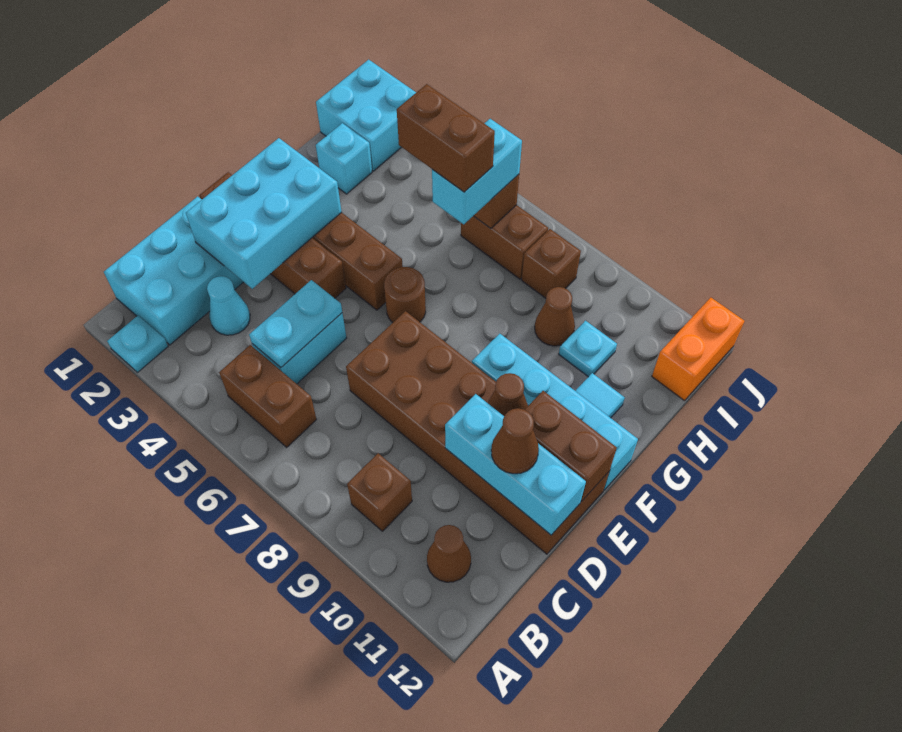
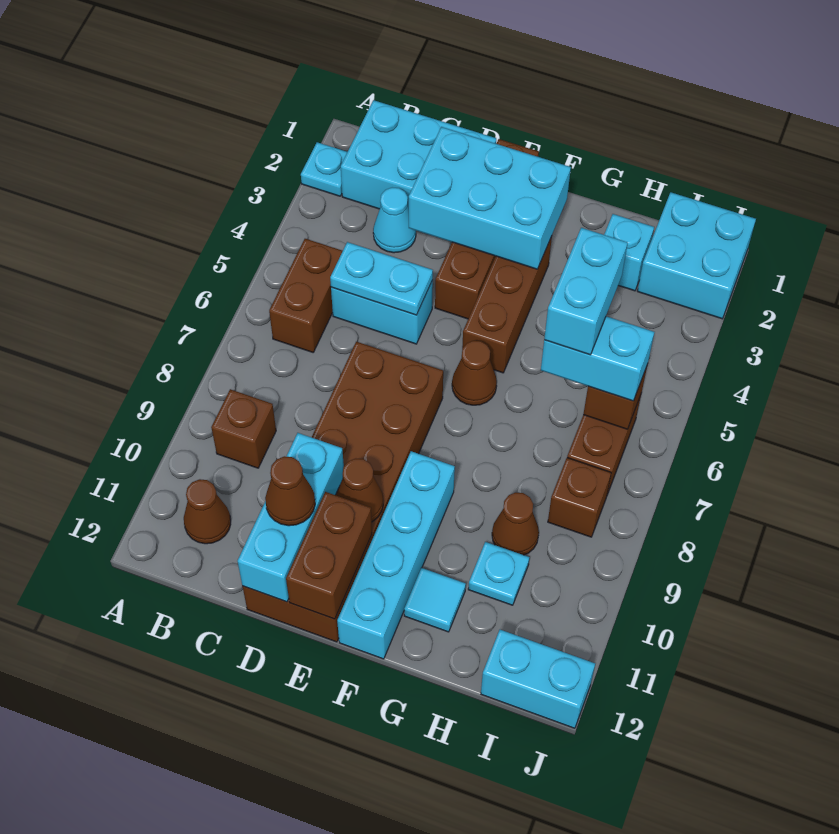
brown 1x1 round brick [384,267,426,323] -> brown 1x1 cone [452,341,497,405]
brown 1x2 brick [397,84,495,192] -> cyan 1x2 brick [544,228,628,355]
orange 1x2 brick [652,298,744,401] -> cyan 1x2 brick [481,630,595,728]

